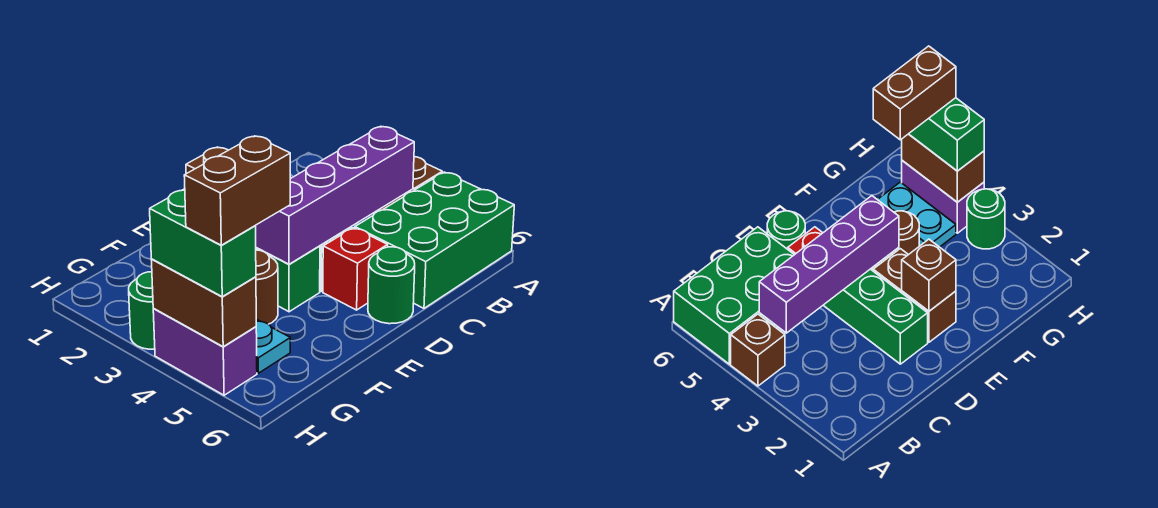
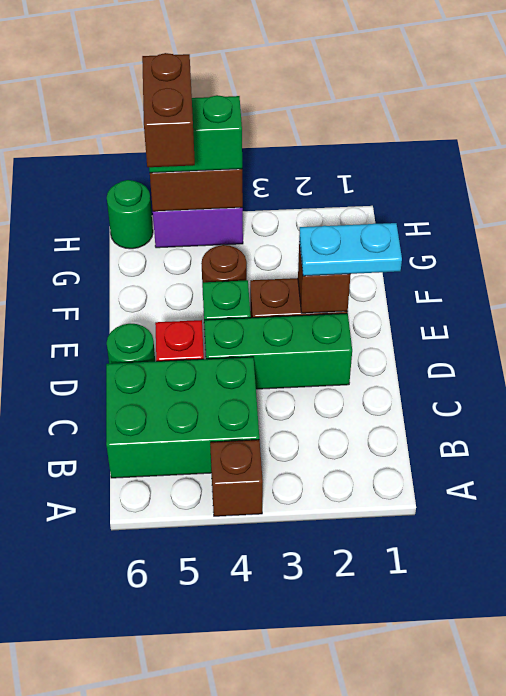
green 2x3 brick [355,172,514,308] -> green 2x3 brick turned to [106,357,259,478]
purple 1x4 brick [255,126,414,264] -> none
cyan 1x2 plate [256,319,290,373] -> cyan 1x2 plate moved to [299,223,402,276]
green 1x1 round brick [129,272,155,349] -> green 1x1 round brick moved to [107,180,153,249]

